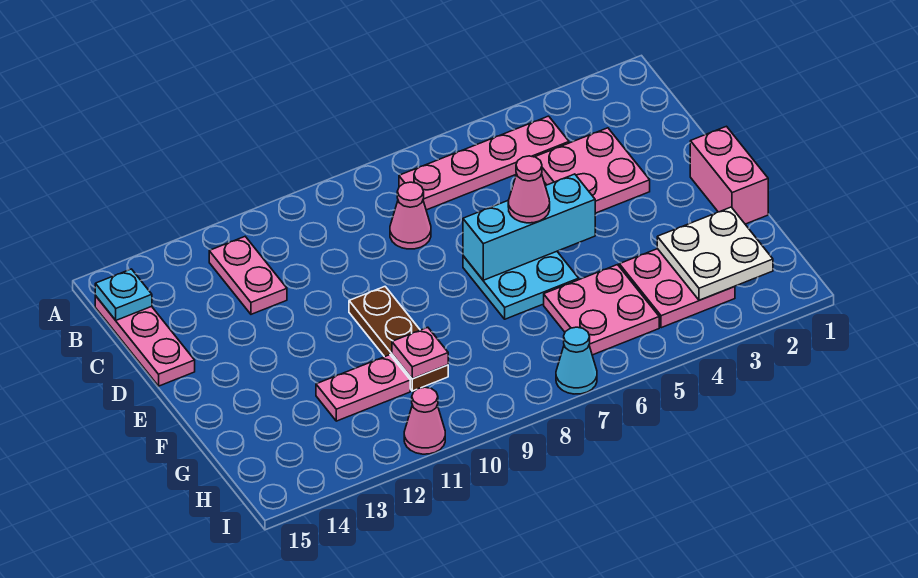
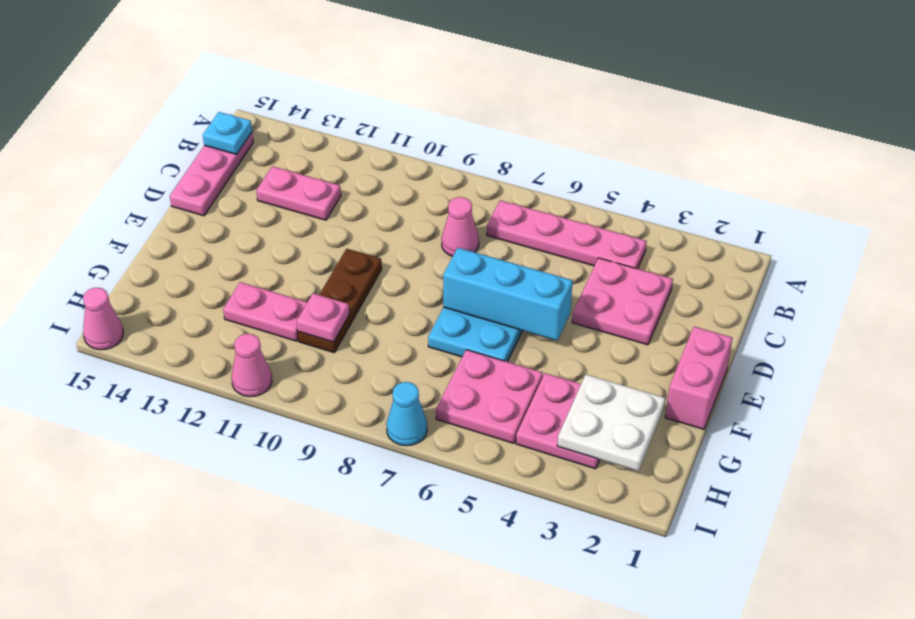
pink 1x2 plate [209,237,287,314] -> pink 1x2 plate turned to [256,166,341,220]
pink 1x1 cone [508,156,550,223] -> pink 1x1 cone moved to [83,288,123,350]

